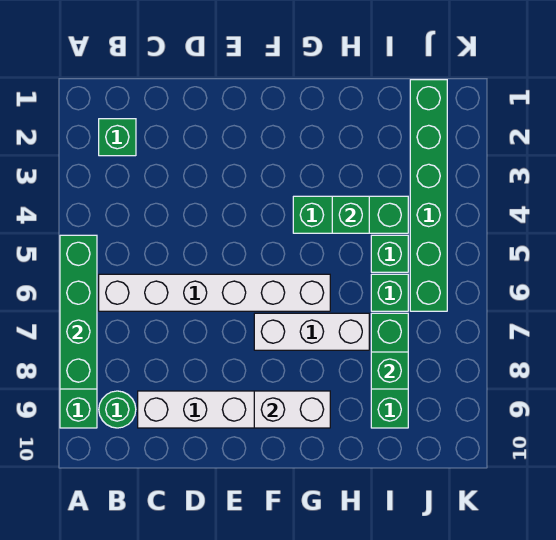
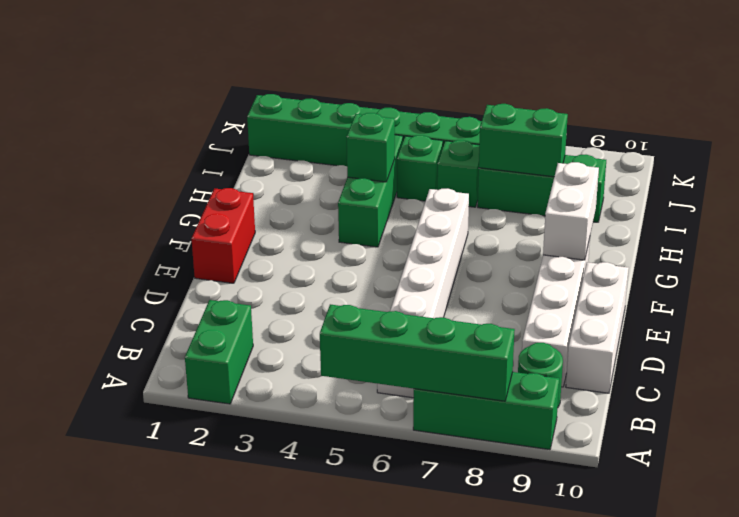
green 1x1 brick [99,119,136,156] -> green 1x2 brick [185,300,253,404]
none -> red 1x2 brick [191,188,255,283]
white 1x3 brick [254,313,369,350] -> white 1x3 brick moved to [566,262,629,393]
green 1x1 brick [371,352,408,389] -> green 1x2 brick [479,104,568,177]

